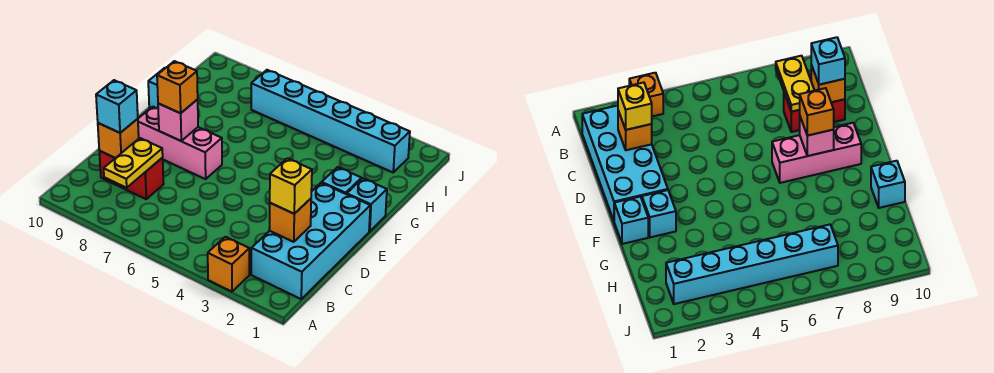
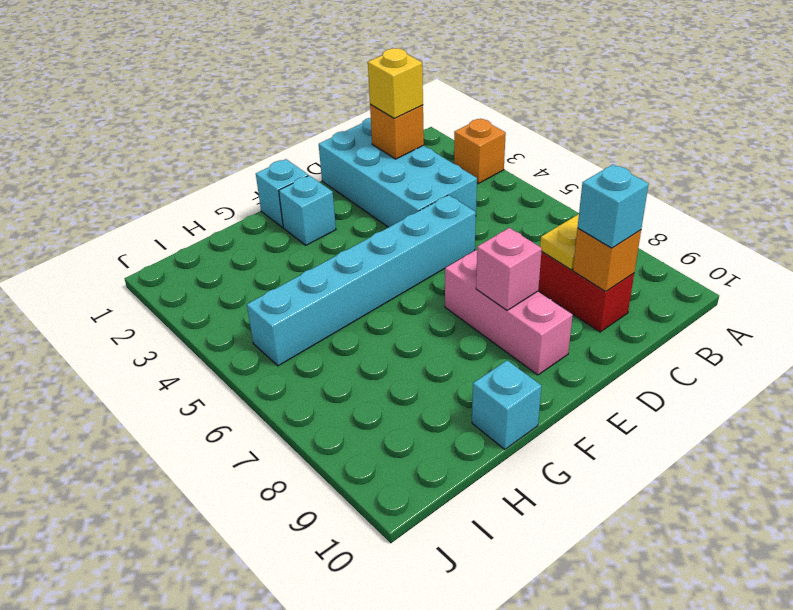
cyan 2x4 brick [251,183,370,299] -> cyan 2x4 brick turned to [319,118,477,227]
orange 1x1 brick [157,61,198,113] -> none
cyan 1x6 brick [251,70,410,172] -> cyan 1x6 brick turned to [247,195,476,366]

